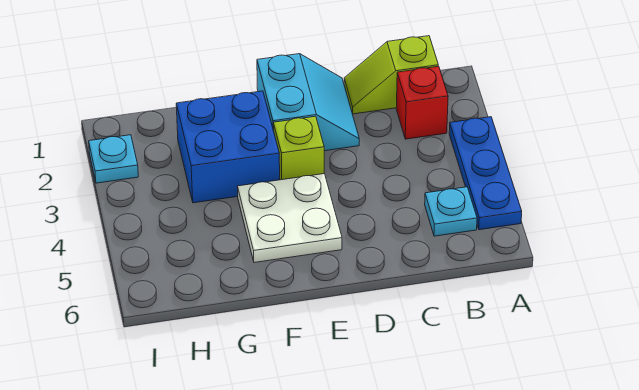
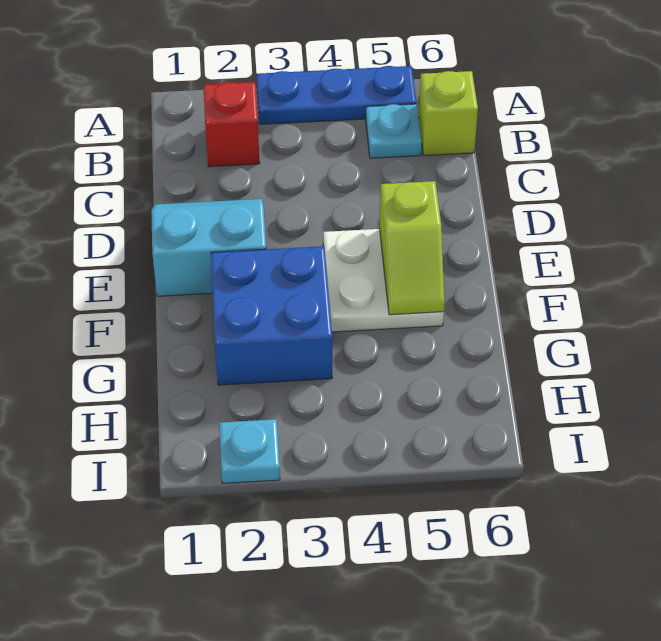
lime 1x2 slope [344,36,438,114] -> lime 1x2 slope moved to [379,181,445,315]
lime 1x1 brick [273,116,324,180] -> lime 1x1 brick moved to [419,71,478,155]

